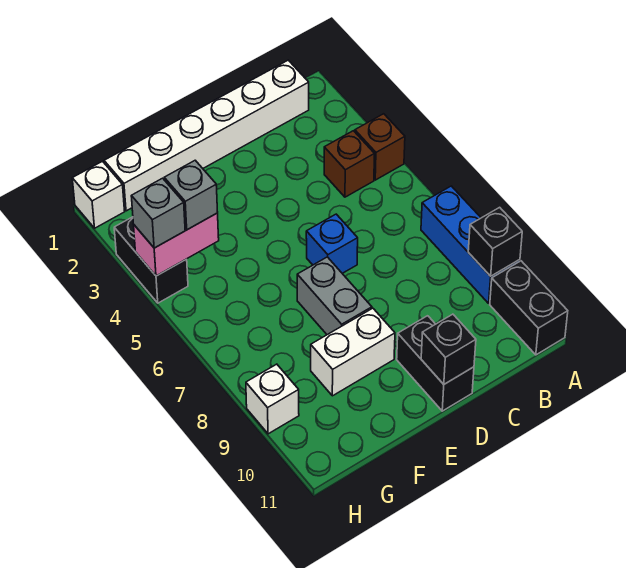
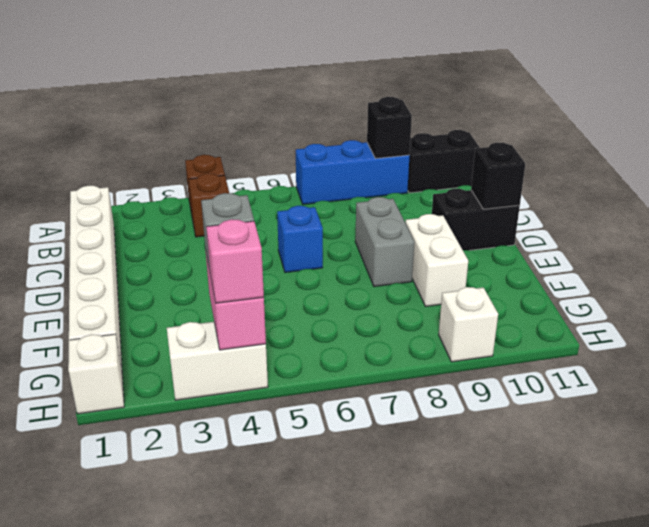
grey 1x2 brick [297,257,372,335] -> grey 1x2 brick turned to [355,197,414,287]
black 1x2 brick [114,217,188,303] -> white 1x2 brick [167,322,268,400]
grey 1x1 brick [131,178,185,248] -> pink 1x1 brick [206,219,264,303]

